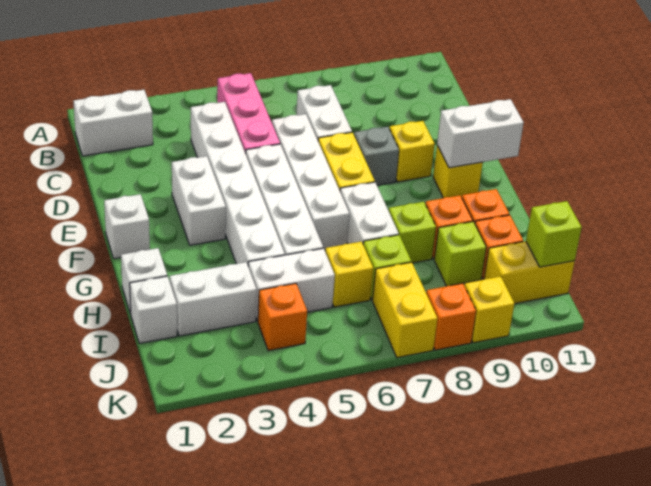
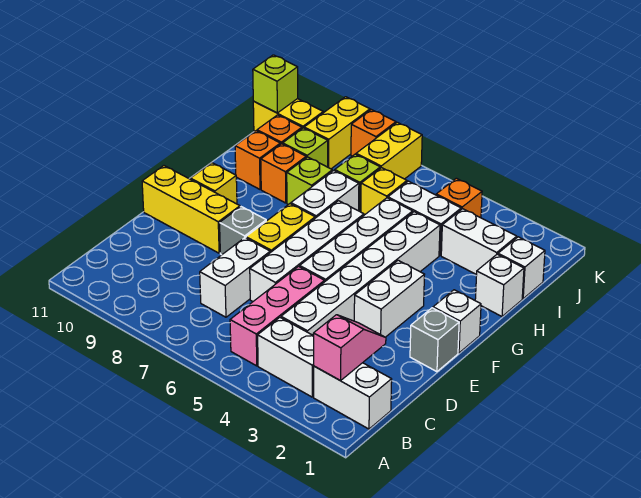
none -> pink 1x2 slope [313,315,386,381]
none -> grey 1x1 brick [410,308,459,372]
yellow 1x1 brick [390,121,435,182] -> yellow 1x3 brick [142,166,240,253]
white 1x2 brick [437,99,524,168] -> white 1x2 brick moved to [258,318,314,397]
yellow 1x1 brick [465,276,515,343] -> yellow 1x2 brick [304,97,370,169]

